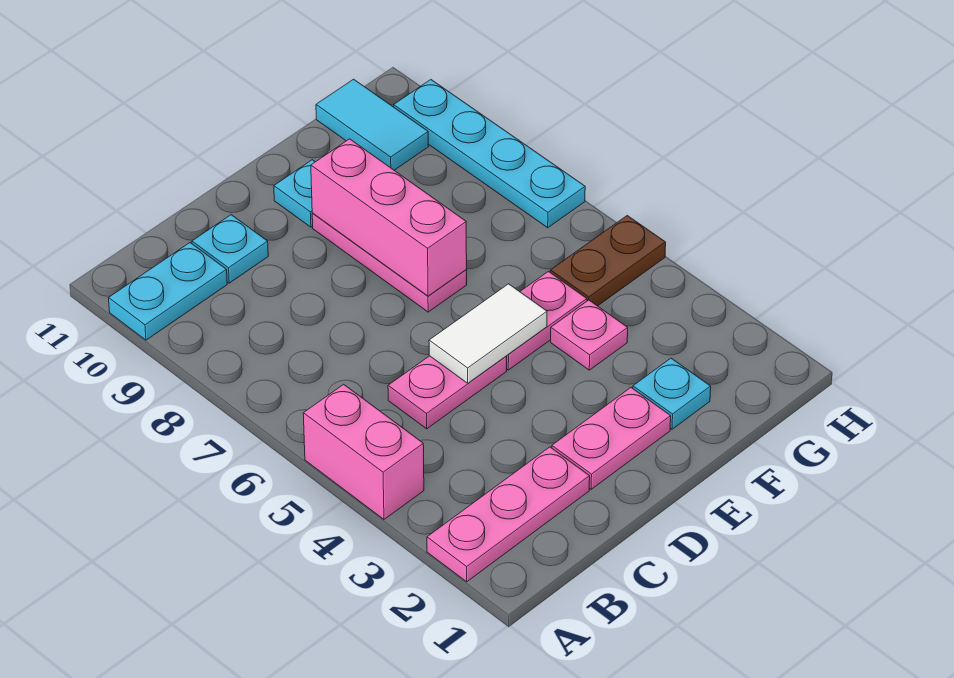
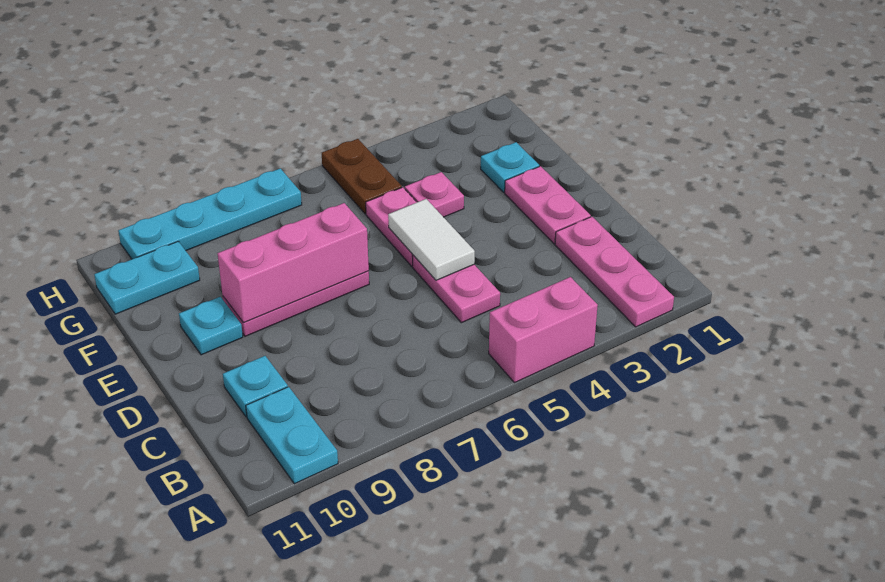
cyan 1x2 tile [316,79,429,170] -> cyan 1x2 plate [94,241,200,314]

